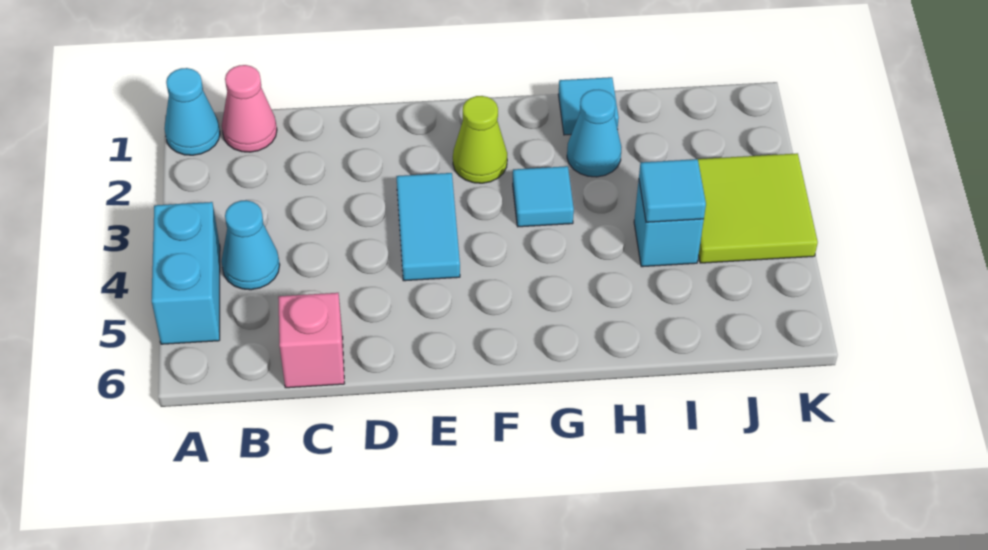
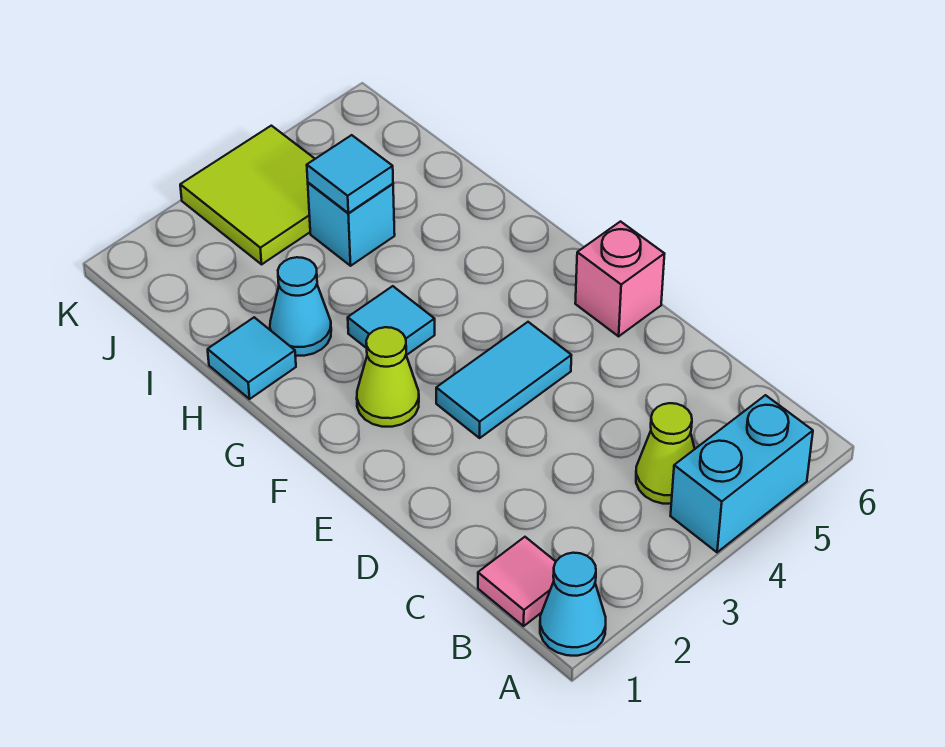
pink 1x1 cone [222,65,277,152] -> pink 1x1 tile [478,537,556,626]
cyan 1x1 cone [222,200,280,290] -> lime 1x1 cone [636,403,695,504]
pink 1x1 brick [278,293,344,388] -> pink 1x1 brick moved to [575,222,664,336]

